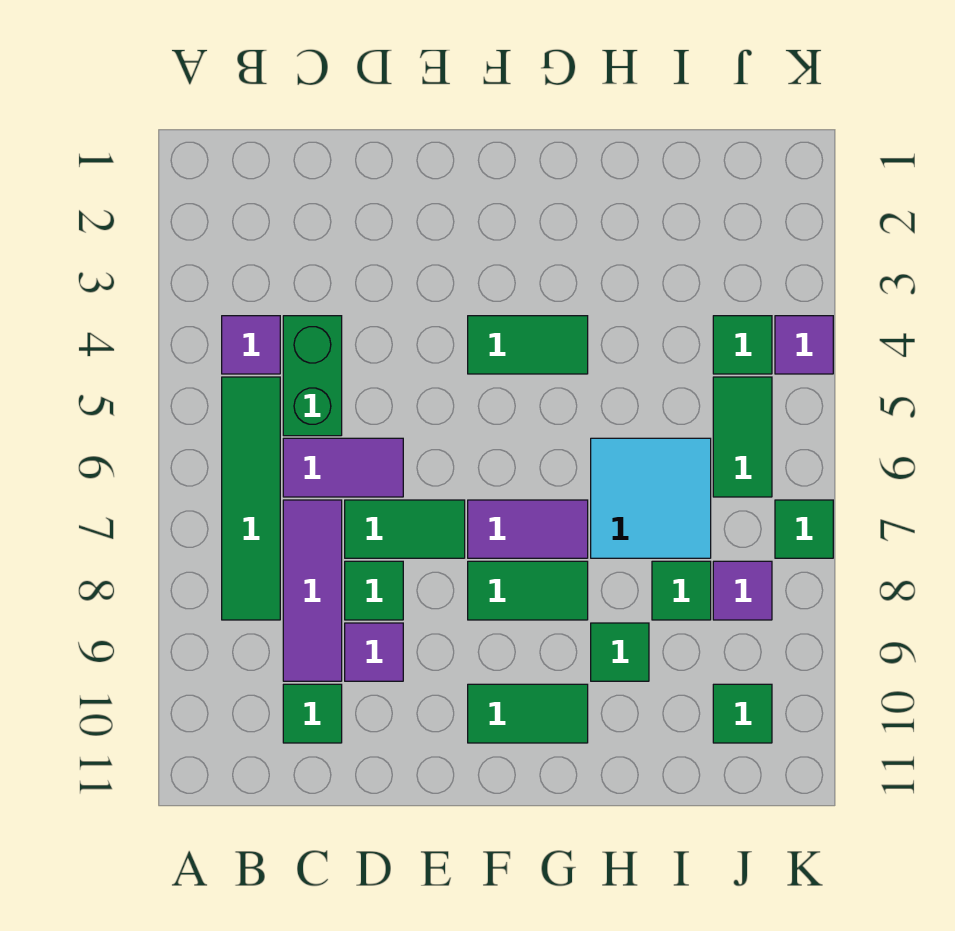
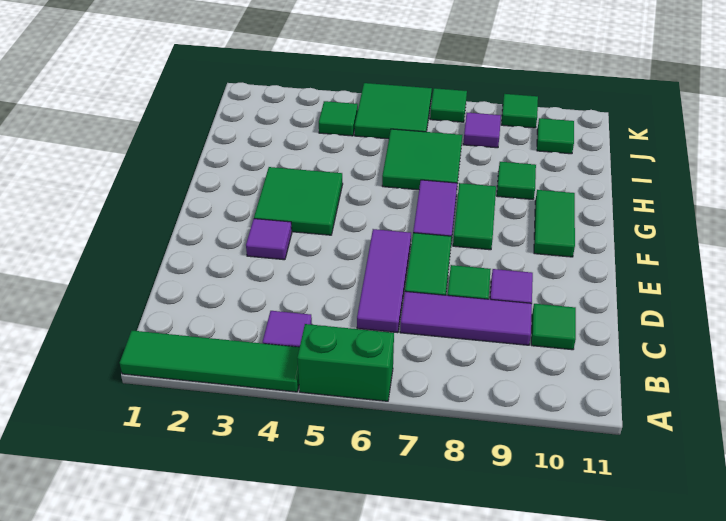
green 1x4 tile [222,377,280,620] -> green 1x4 tile moved to [120,331,300,392]
green 1x2 brick [283,316,342,436] -> green 1x2 brick moved to [297,324,394,401]
purple 1x2 tile [283,438,403,497] -> purple 1x3 tile [357,229,411,333]
green 1x2 tile [468,316,588,374] -> green 2x2 tile [254,167,343,235]
cyan 2x2 tile [591,438,711,558] -> green 2x2 tile [382,129,462,190]
green 1x1 tile [652,561,711,620] -> green 1x1 tile moved to [502,94,538,128]
green 1x2 tile [713,377,772,497] -> green 2x2 tile [355,83,432,139]
purple 1x1 tile [775,316,833,374] -> purple 1x1 tile moved to [246,219,292,260]

